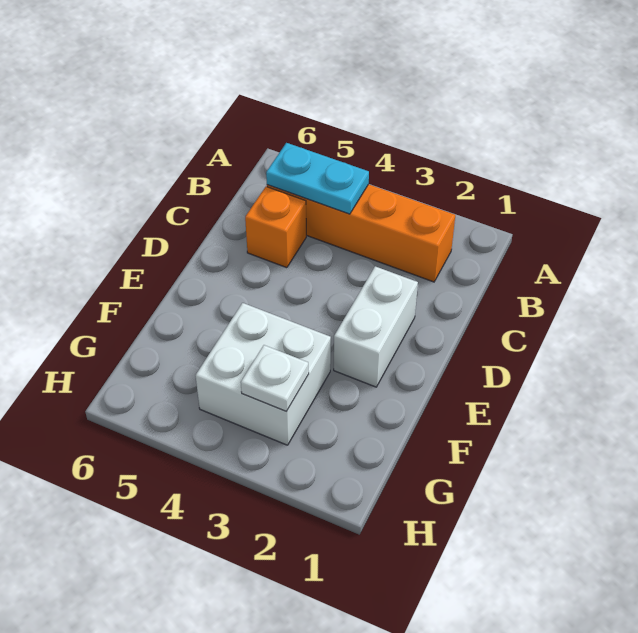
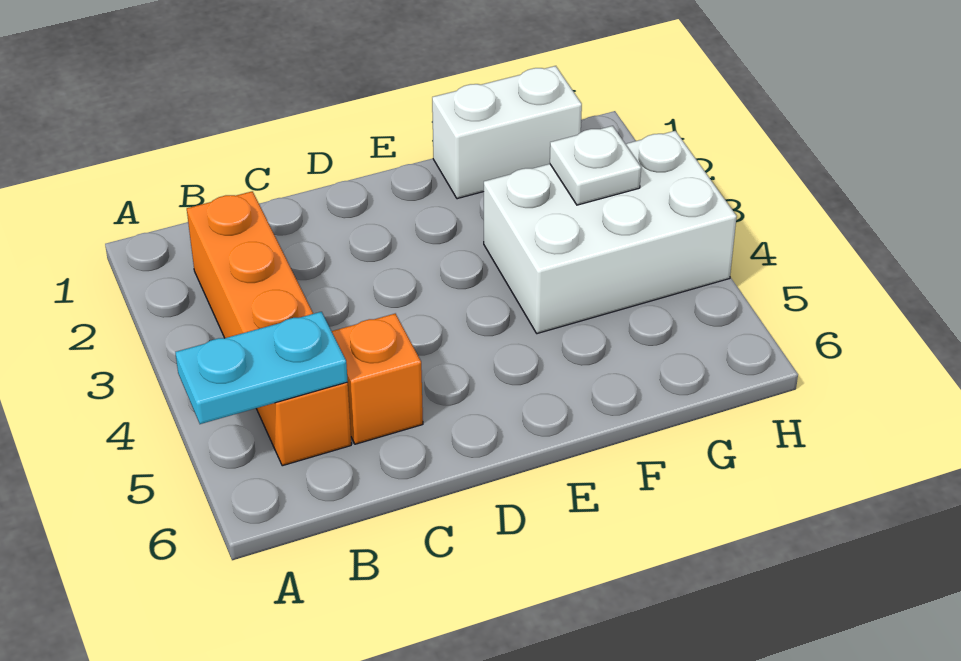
cyan 1x2 plate [266,143,369,214] -> cyan 1x2 plate turned to [175,312,348,424]
white 1x2 brick [334,266,418,387] -> white 1x2 brick moved to [432,66,582,199]
white 2x2 brick [195,303,331,445] -> white 2x3 brick [484,131,737,334]

